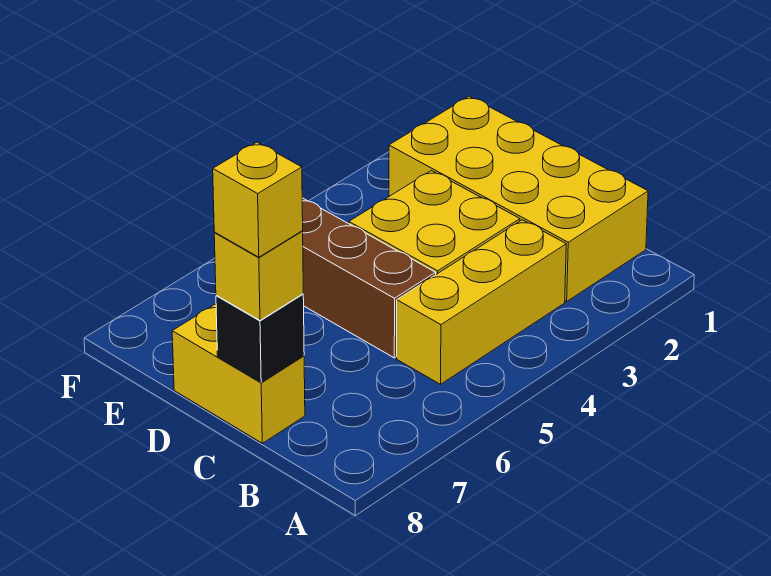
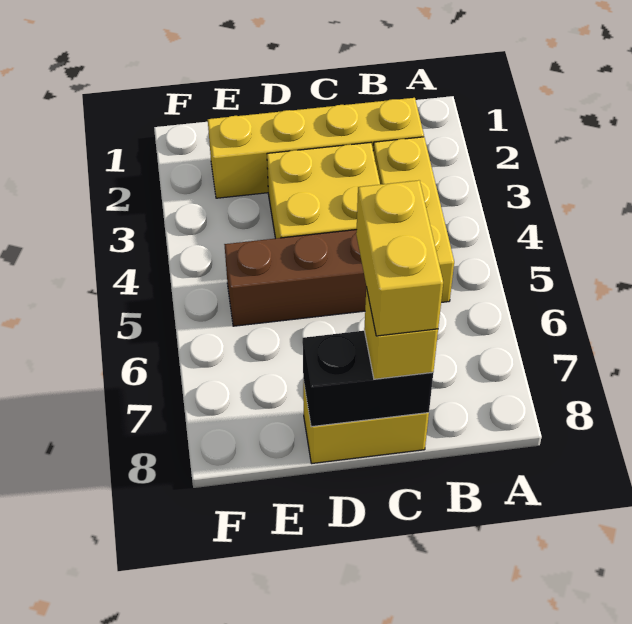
yellow 2x4 brick [389,96,648,301] -> yellow 1x4 brick [208,98,424,198]
black 1x1 brick [216,294,304,382] -> black 1x2 brick [303,331,433,427]
yellow 1x1 brick [213,142,303,257] -> yellow 1x2 brick [356,180,443,336]

